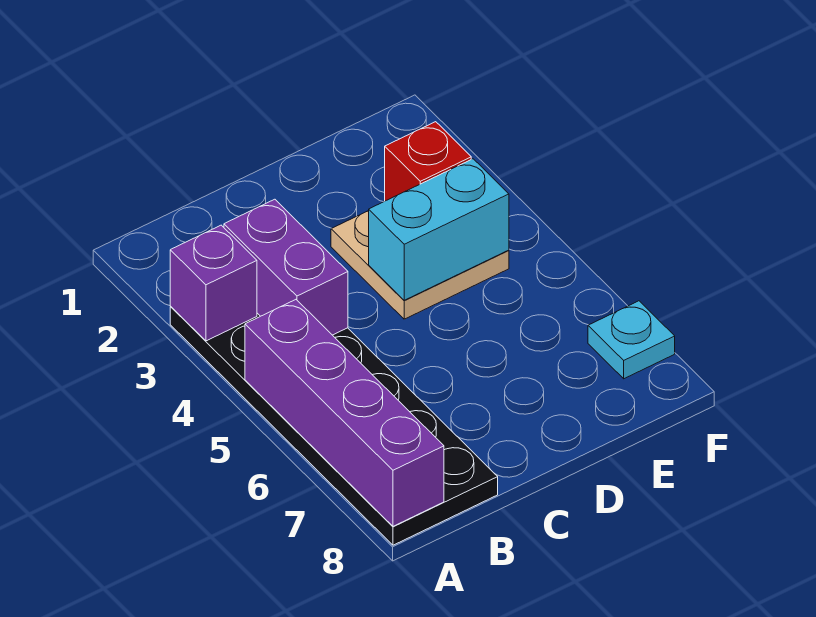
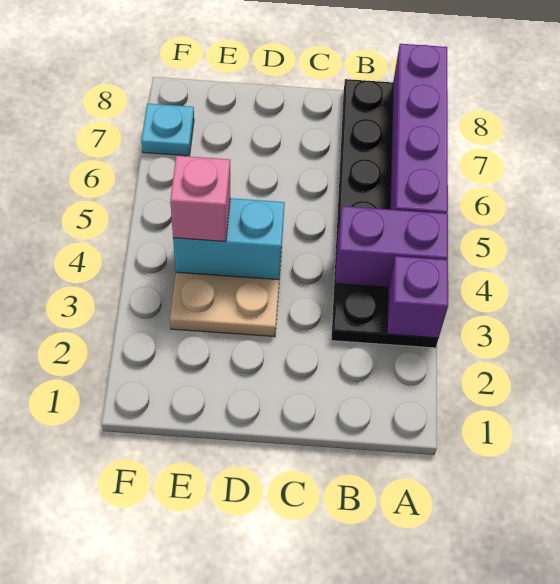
purple 1x2 brick [224,199,348,335] -> purple 1x2 brick turned to [335,206,448,287]
red 1x1 brick [385,122,471,201] -> none
none -> pink 1x1 brick [170,156,230,241]

